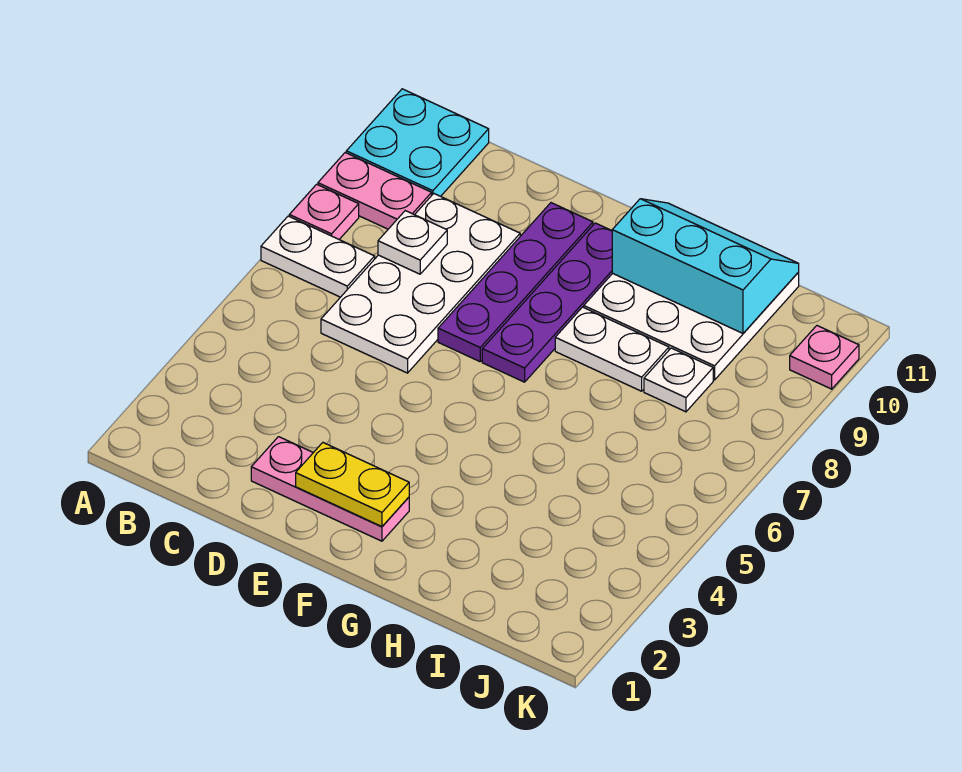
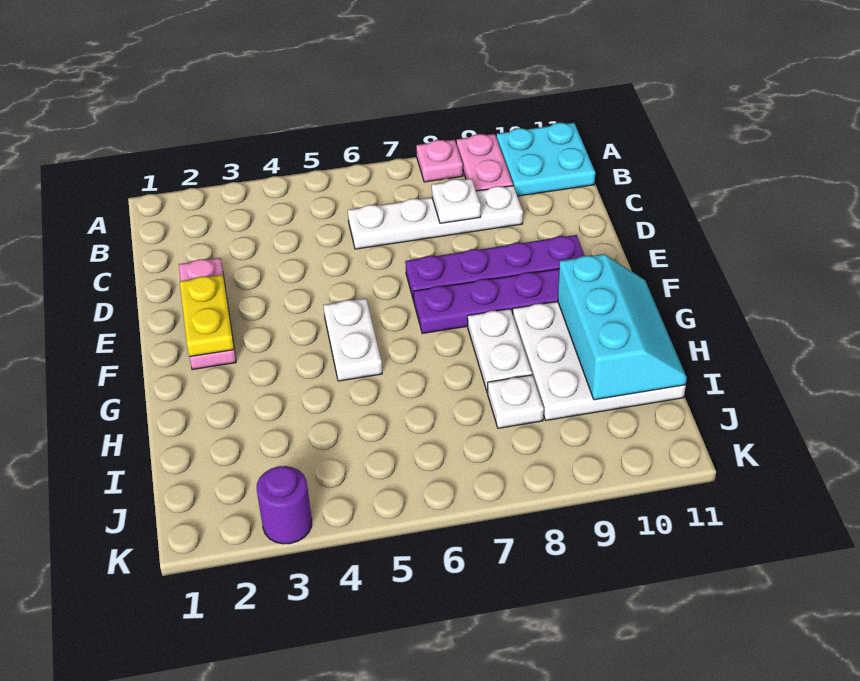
white 1x2 plate [261,216,375,297] -> white 1x2 plate moved to [323,298,382,381]
white 2x4 plate [321,194,520,373] -> white 1x4 plate [348,186,523,249]
none -> purple 1x1 round brick [257,466,312,544]
pink 1x1 plate [790,326,859,389] -> none

